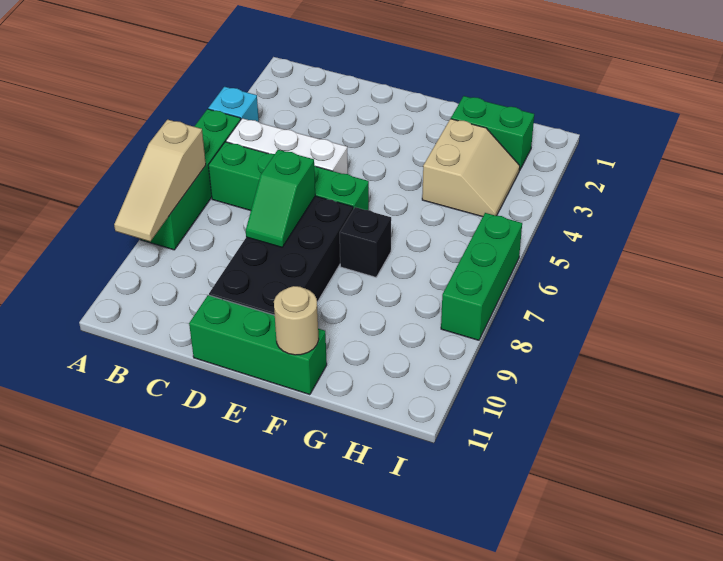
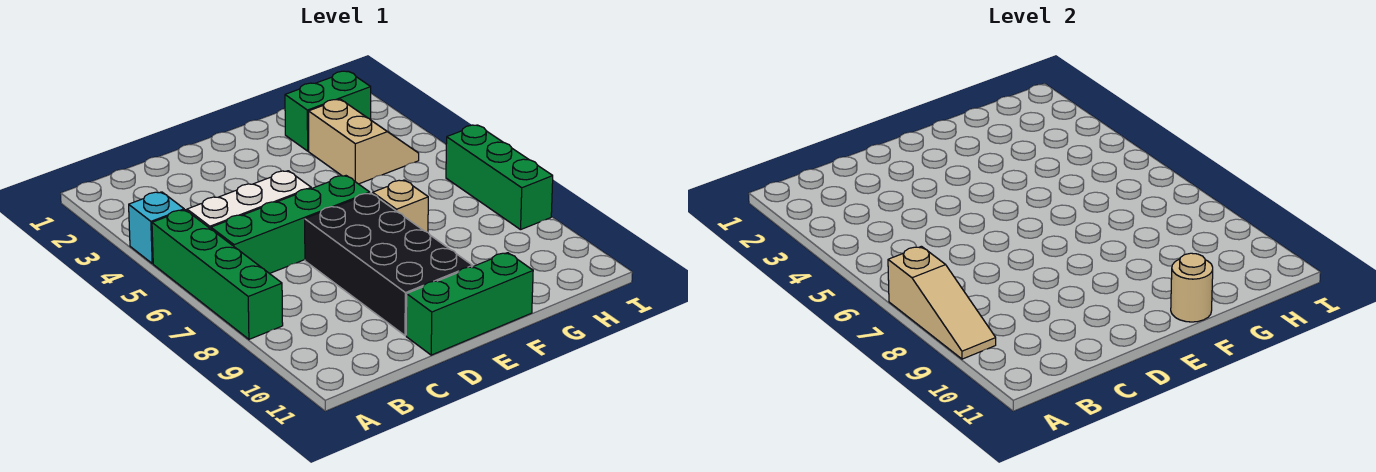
green 1x2 slope [246,150,315,247] -> none
black 1x1 brick [340,207,391,277] -> tan 1x1 brick [373,180,428,232]

